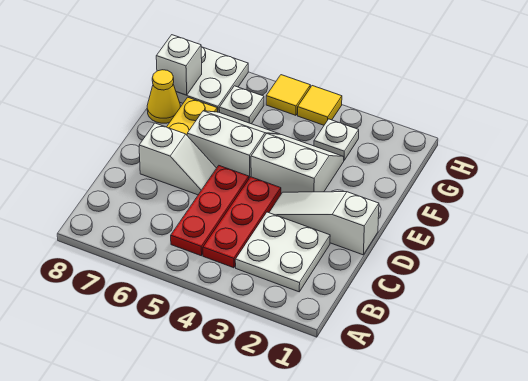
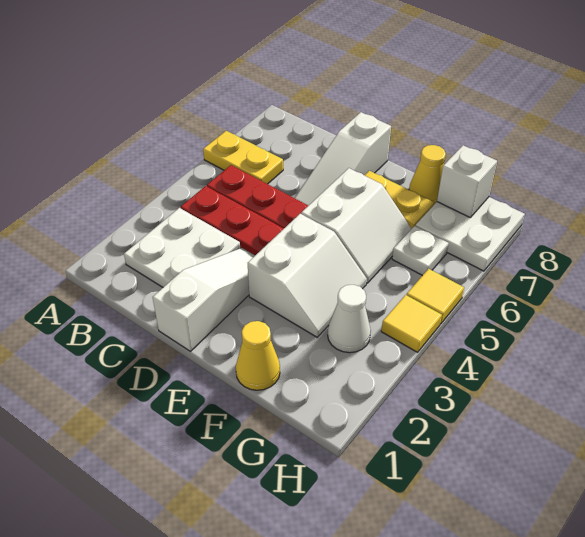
none -> yellow 1x2 plate [203,131,283,184]
white 1x2 slope [139,123,216,195] -> white 1x3 slope [295,112,391,206]
none -> yellow 1x1 cone [236,321,280,390]
white 1x1 plate [314,119,359,160] -> white 1x1 cone [328,285,371,353]

